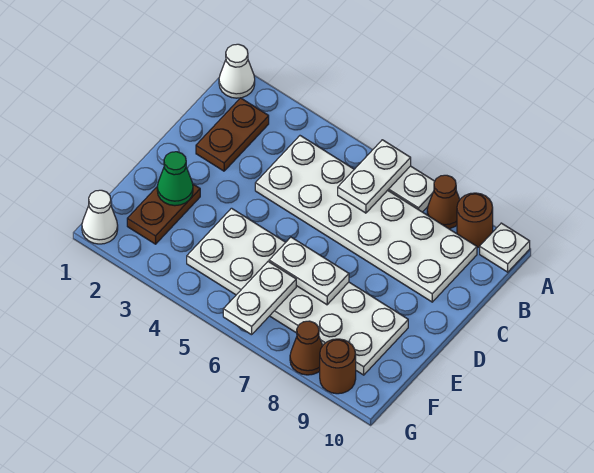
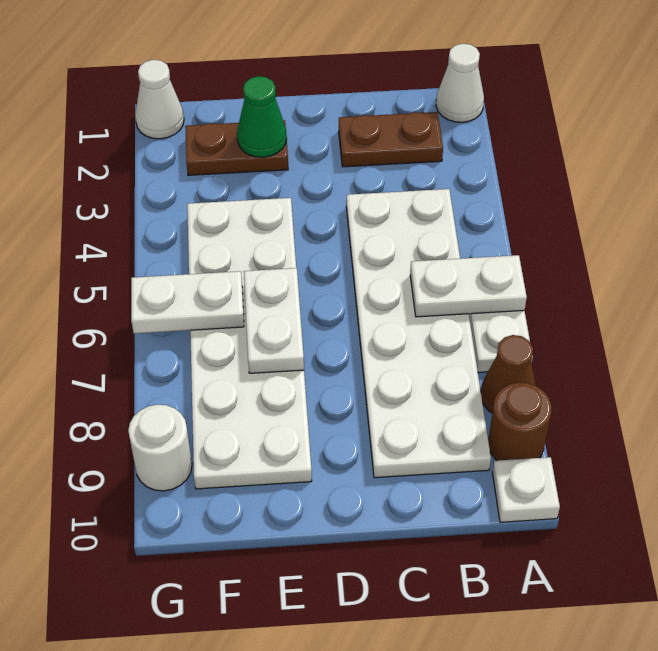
brown 1x1 cone [290,321,323,375] -> none
brown 1x1 round brick [320,339,356,394] -> white 1x1 round brick [128,405,192,491]

